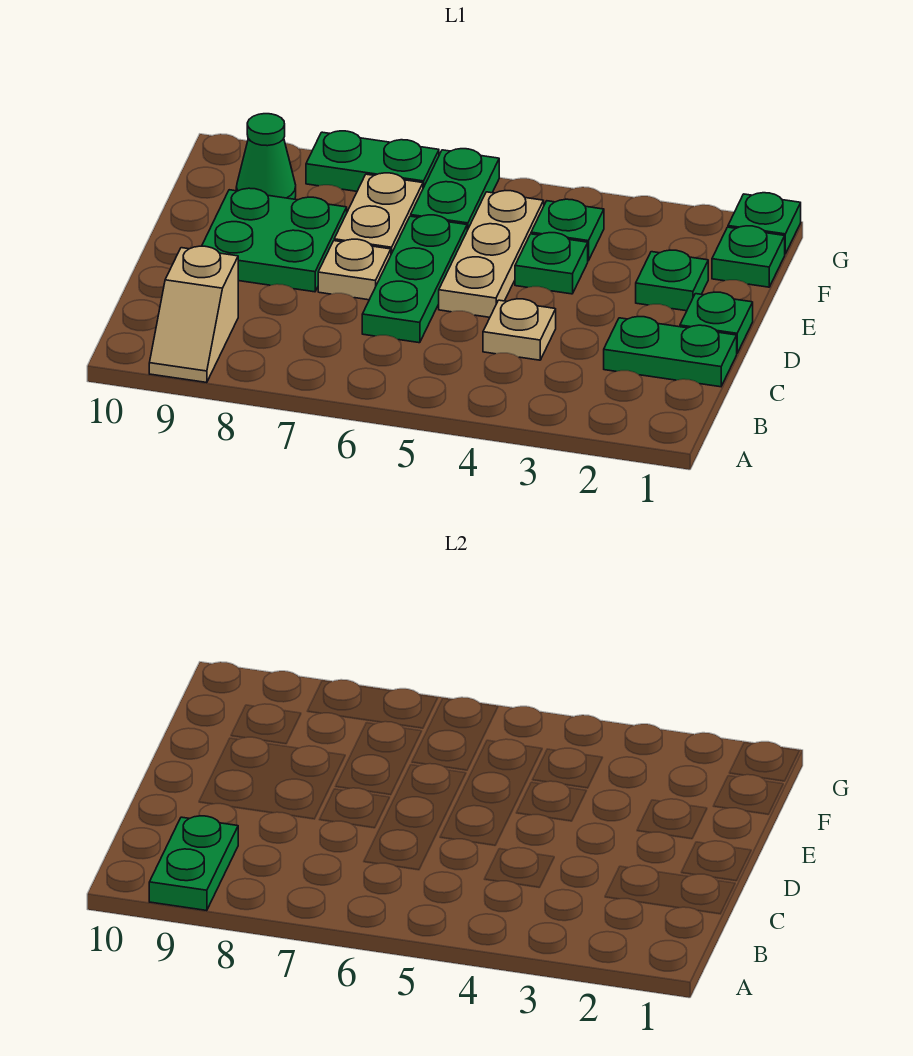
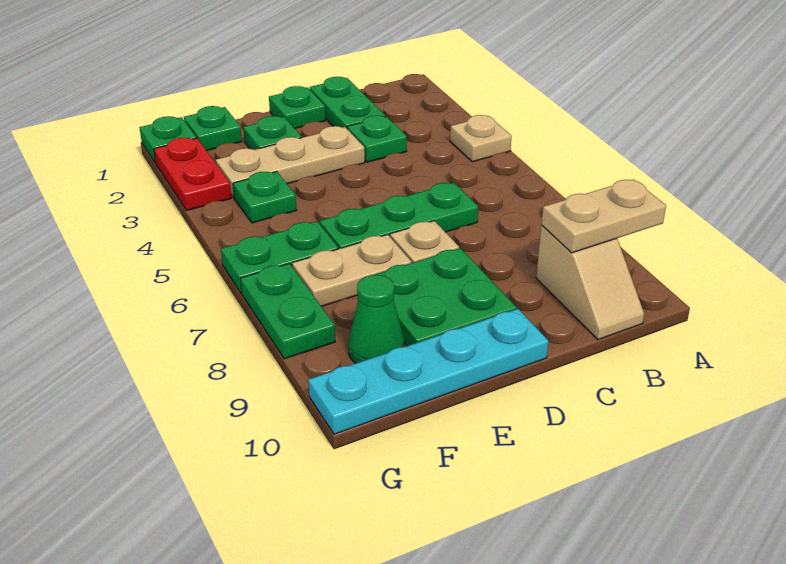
tan 1x2 slope [149,246,238,383] -> tan 1x2 slope turned to [536,226,644,340]
green 1x2 plate [149,816,238,911] -> tan 1x2 plate [541,179,666,253]
tan 1x1 plate [483,299,556,360] -> tan 1x1 plate moved to [450,115,512,162]
tan 1x3 plate [439,191,544,317] -> tan 1x3 plate moved to [216,126,365,198]
none -> cyan 1x4 plate [308,309,548,434]
green 1x1 plate [515,233,588,294] -> green 1x1 plate moved to [347,115,407,162]
none -> red 1x2 plate [154,138,231,210]

